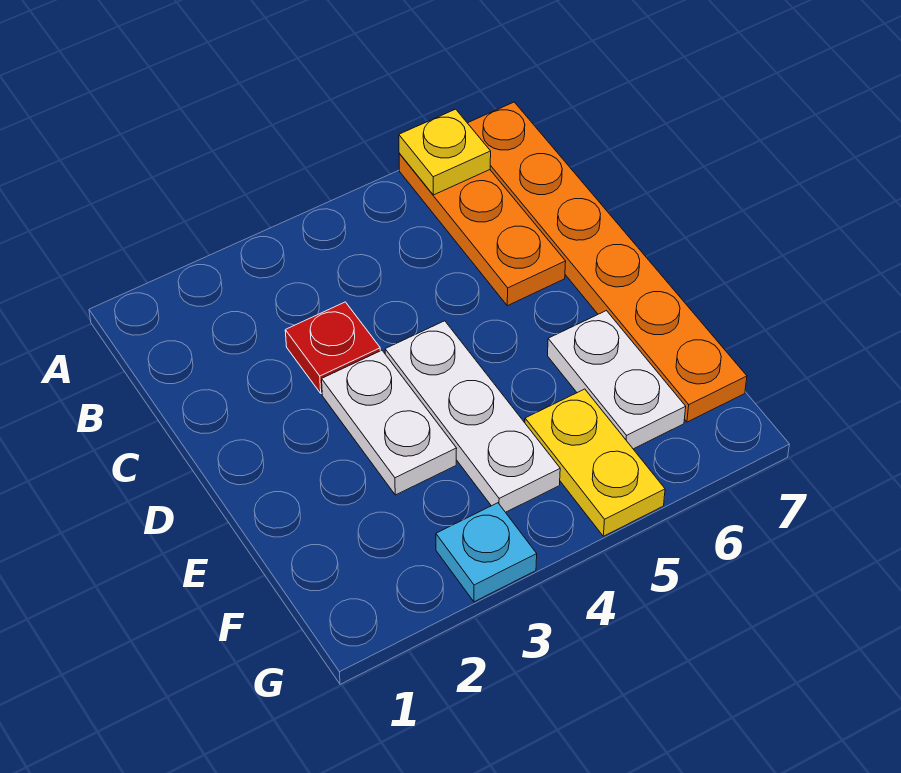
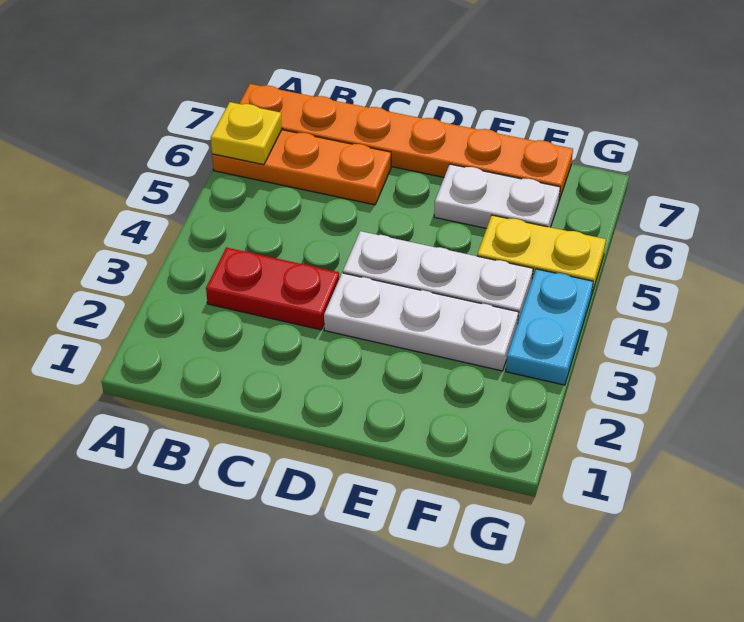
red 1x1 plate [285,302,380,393] -> red 1x2 plate [206,247,339,330]
white 1x2 plate [322,350,457,495] -> white 1x3 plate [324,273,518,371]
cyan 1x1 plate [436,503,537,602] -> cyan 1x2 plate [506,269,593,385]

